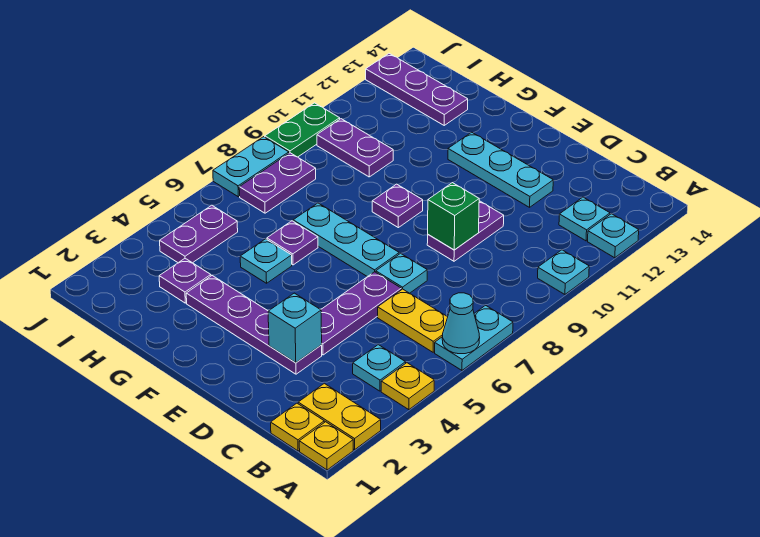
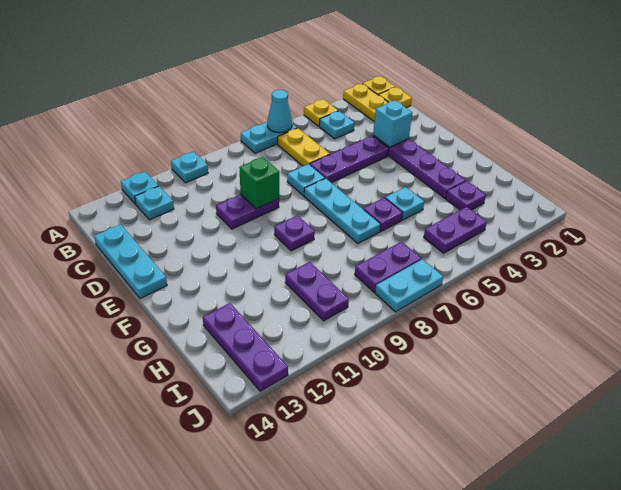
cyan 1x3 plate [448,132,553,207] -> cyan 1x3 plate moved to [94,225,167,298]
green 1x2 plate [265,103,340,157] -> none

